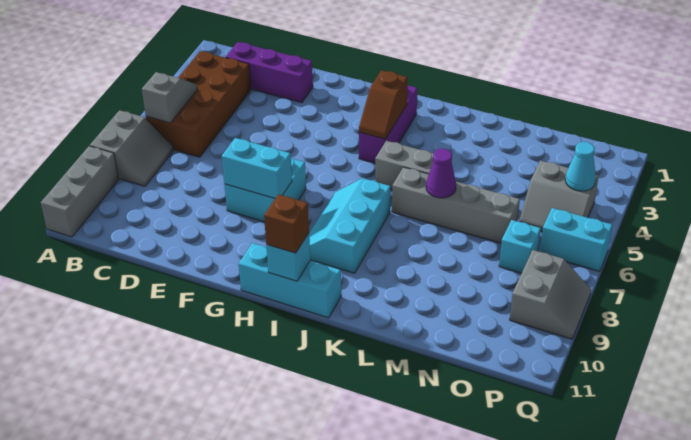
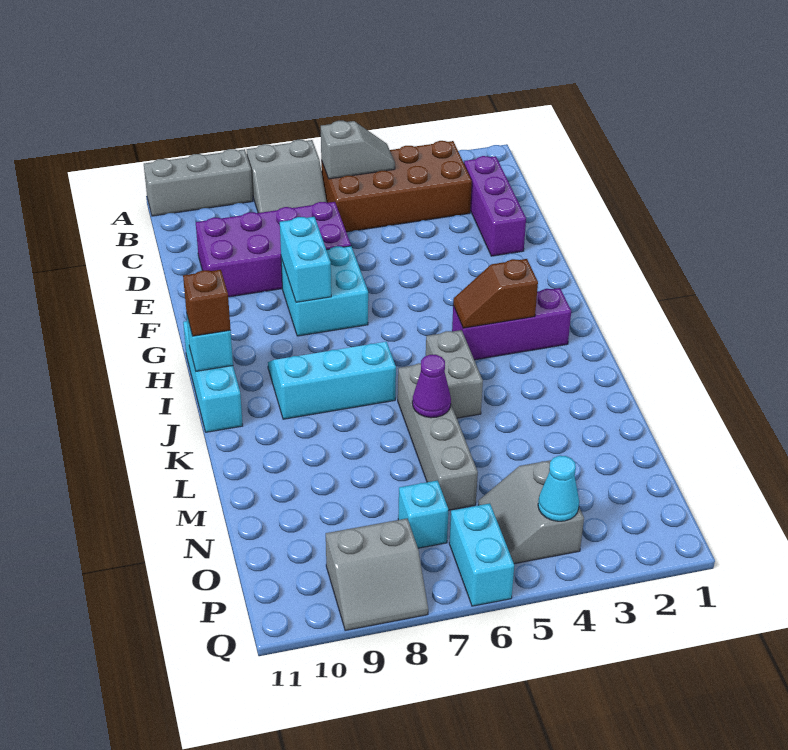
none -> purple 2x4 brick [196,202,351,297]

